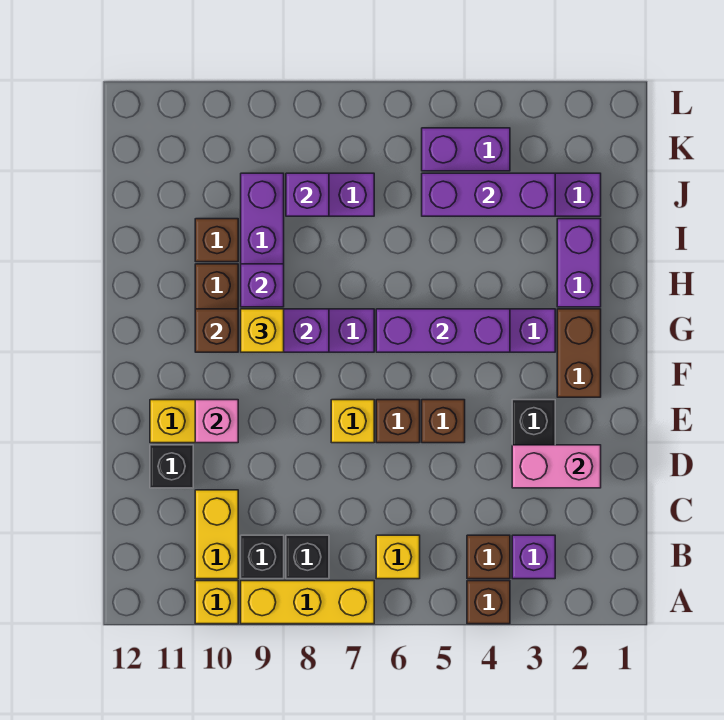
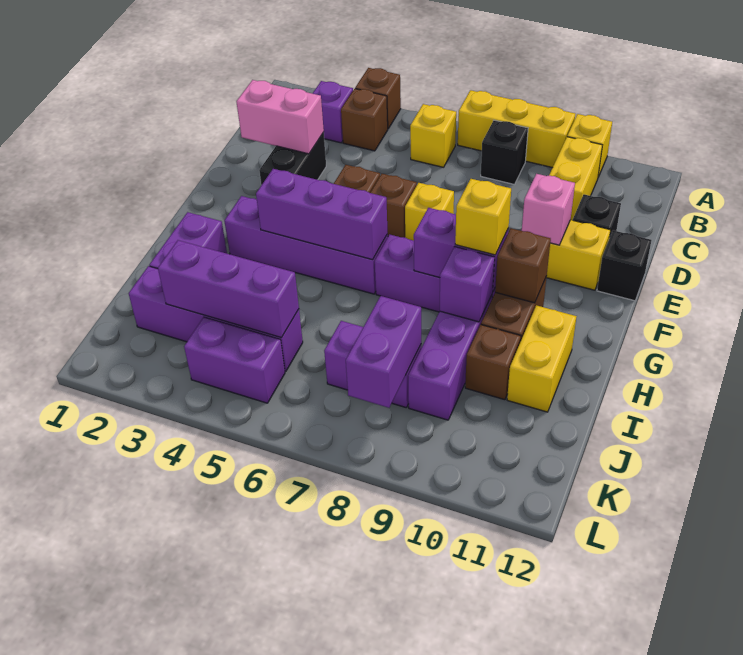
black 1x1 brick [241,535,284,579] -> black 1x1 brick moved to [597,230,651,301]
brown 1x2 brick [557,309,601,397] -> none
none -> yellow 1x2 brick [507,305,577,412]
purple 1x1 brick [286,173,329,216] -> purple 1x2 brick [346,296,421,408]

